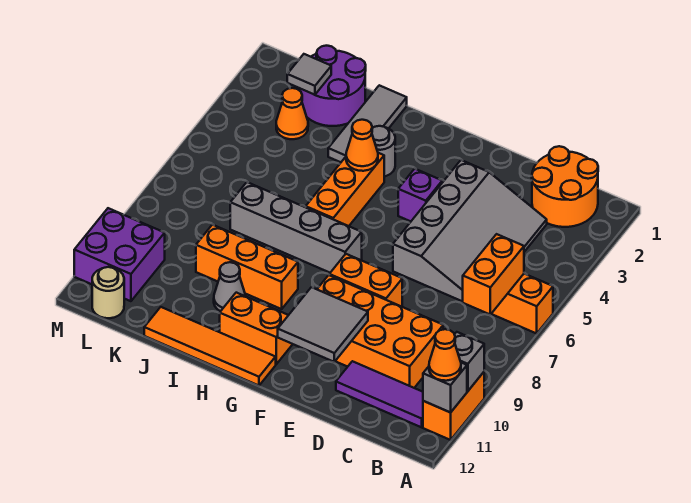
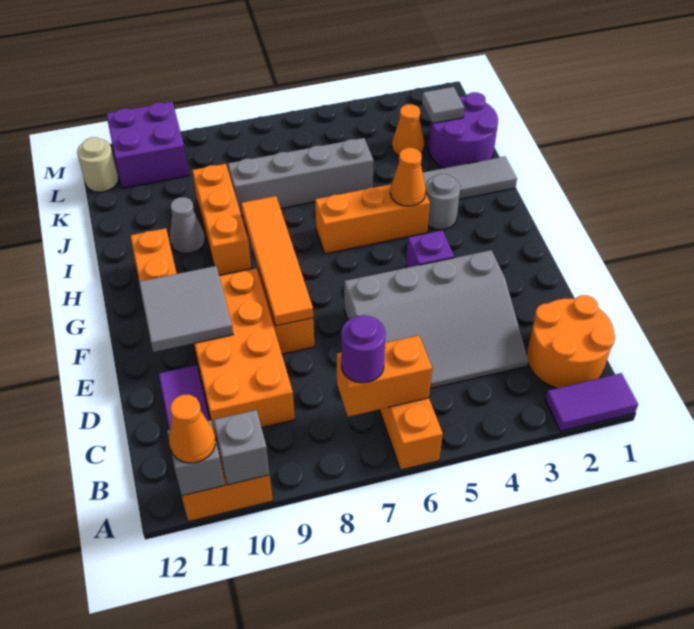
none -> purple 1x2 tile [545,373,638,431]
none -> purple 1x1 round brick [341,315,386,383]
grey 1x4 brick [230,182,362,273] -> grey 1x4 brick turned to [228,138,374,216]
orange 1x4 tile [144,307,276,386] -> orange 1x4 tile moved to [241,196,313,326]

